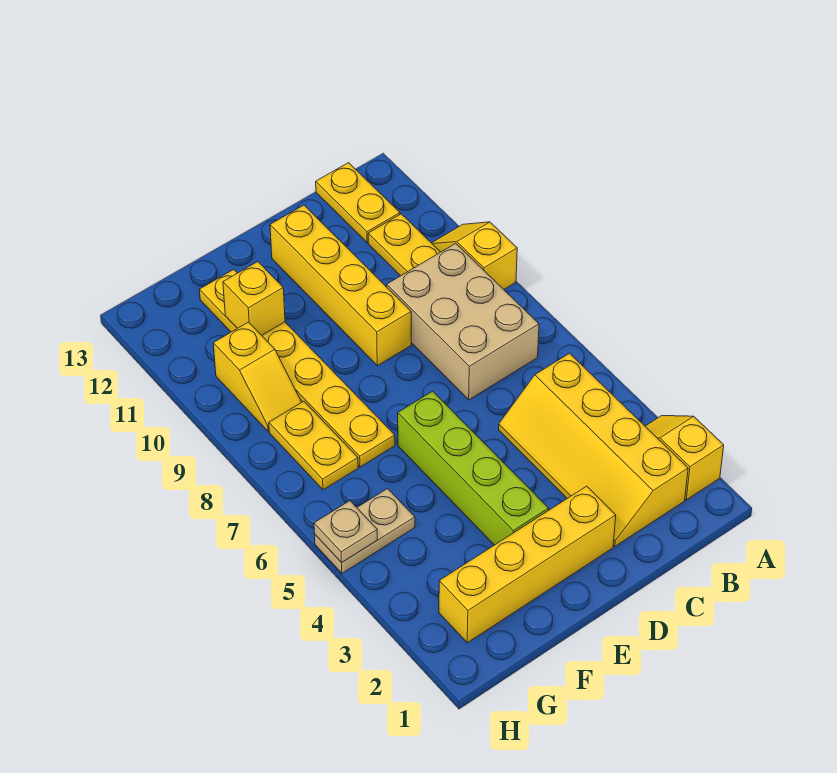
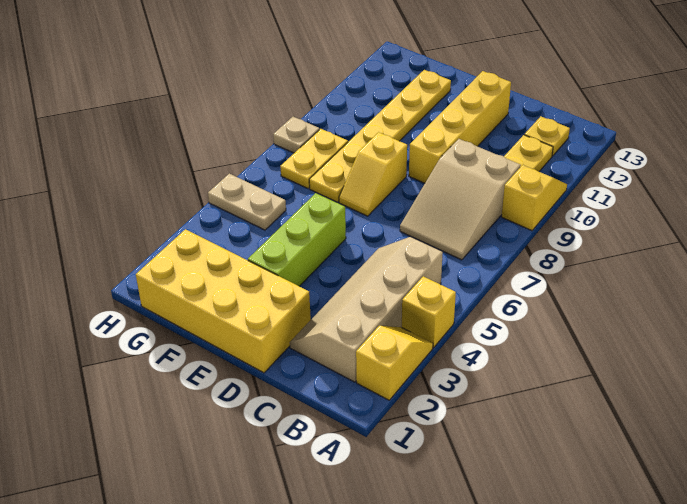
yellow 2x4 slope [499,353,688,546] -> tan 2x4 slope [290,237,443,382]
tan 2x3 brick [387,243,539,400] -> tan 2x3 slope [400,139,521,260]
yellow 1x2 plate [316,163,400,243] -> yellow 1x1 plate [524,116,570,156]
yellow 1x4 brick [439,486,616,643] -> yellow 2x4 brick [136,229,311,373]
lime 1x4 brick [398,391,549,545] -> lime 1x3 brick [248,193,346,286]
yellow 1x1 brick [223,262,285,335] -> yellow 1x1 brick moved to [402,276,456,348]
yellow 1x2 slope [213,322,302,432] -> yellow 1x2 slope moved to [339,132,407,216]
tan 1x1 plate [314,501,378,563] -> tan 1x1 plate moved to [273,117,319,153]

